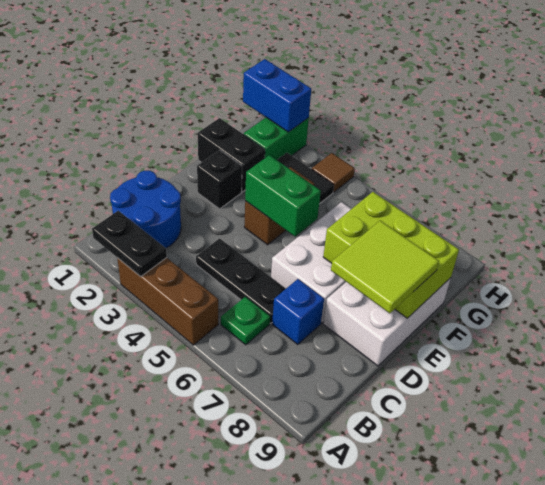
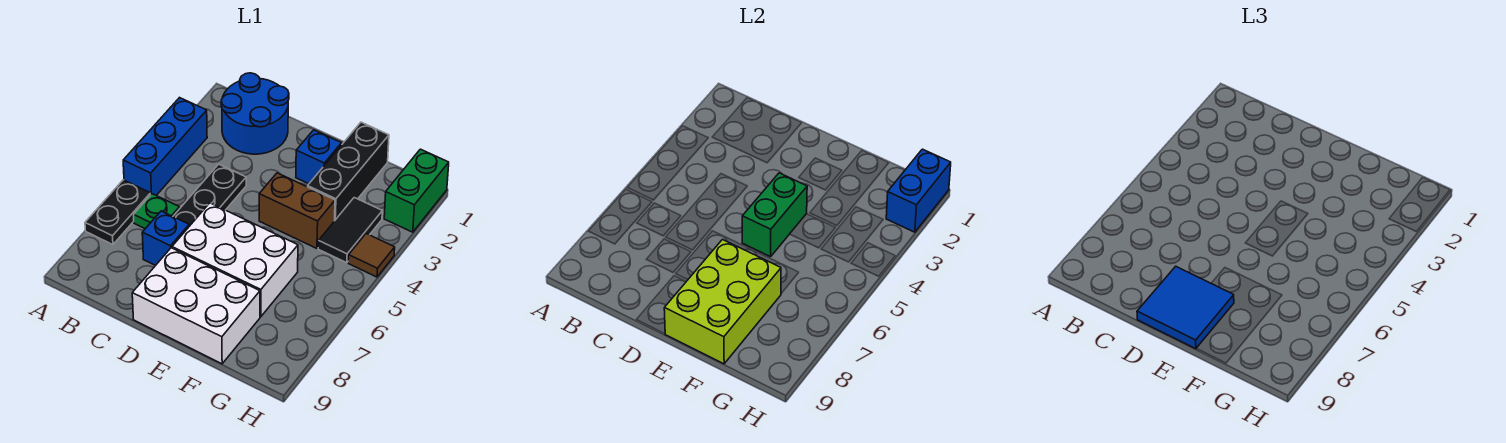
black 1x2 plate [92,211,167,277] -> black 1x2 plate moved to [85,180,151,245]
brown 1x3 brick [117,258,218,345] -> blue 1x3 brick [123,98,207,195]
lime 2x2 tile [331,221,439,313] -> blue 2x2 tile [1137,266,1234,349]
black 1x1 brick [197,150,242,209] -> blue 1x1 brick [296,130,342,184]
black 1x2 brick [198,118,265,192] -> black 1x3 brick [308,122,389,220]
green 1x2 brick [244,118,309,160] -> green 1x2 brick turned to [384,149,449,232]

